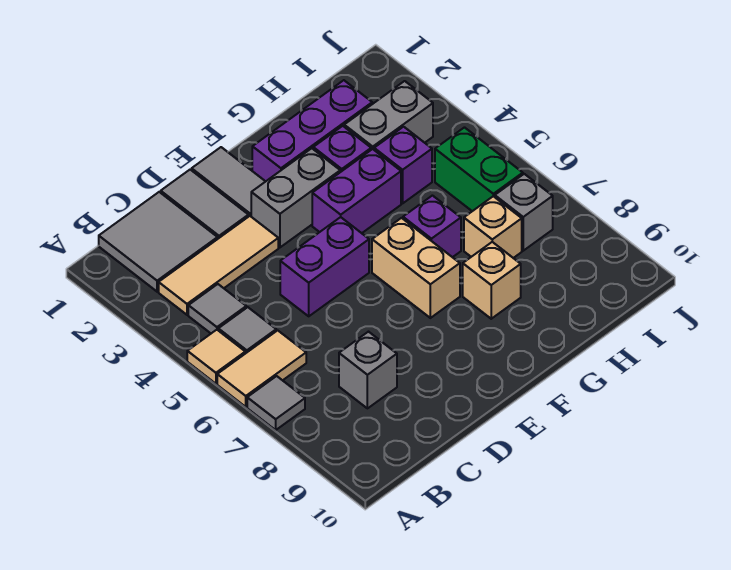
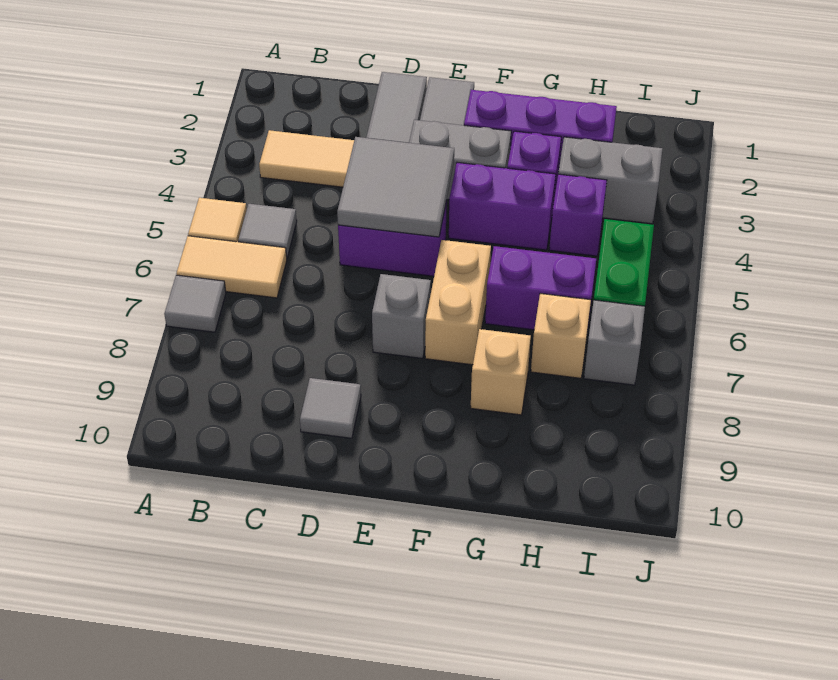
grey 2x2 tile [99,192,218,292] -> grey 2x2 tile moved to [337,137,454,237]
grey 1x1 tile [188,284,246,333] -> grey 1x1 tile moved to [300,378,361,438]
grey 1x1 brick [339,332,397,408] -> grey 1x1 brick moved to [372,274,431,358]
purple 1x1 brick [403,196,461,257] -> purple 1x2 brick [485,246,596,330]

